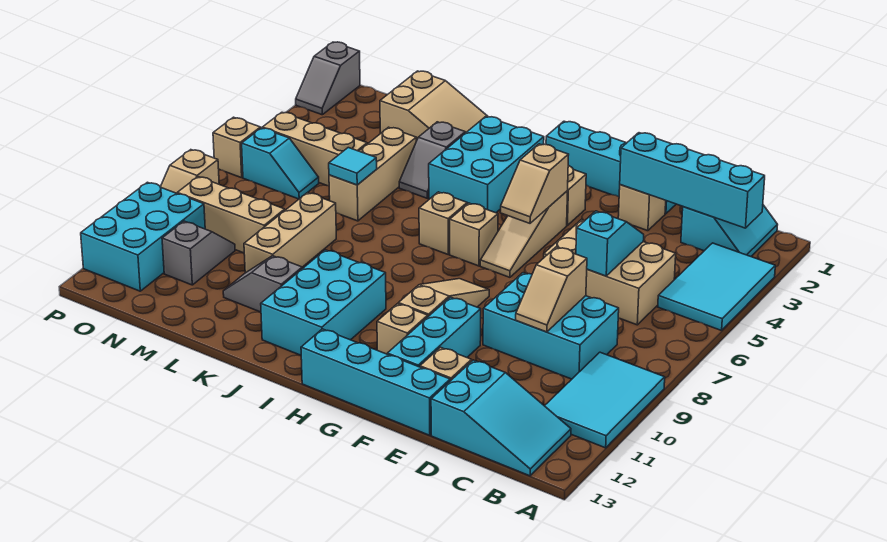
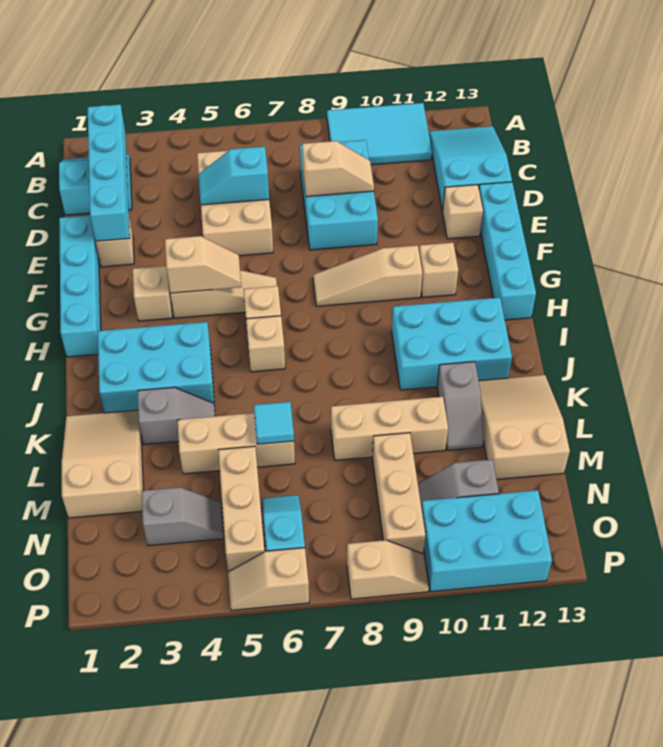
cyan 2x3 tile [658,243,775,331] -> none
cyan 1x3 brick [387,297,481,367] -> none
none -> tan 2x3 slope [479,375,570,479]
grey 1x2 slope [296,42,360,115] -> grey 1x2 slope moved to [142,487,224,546]

